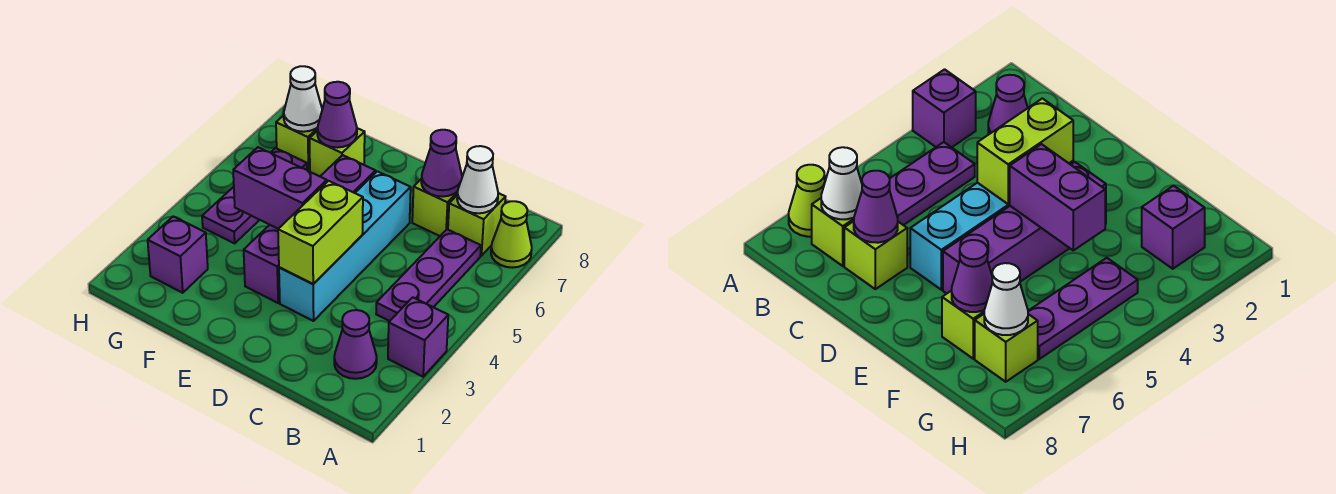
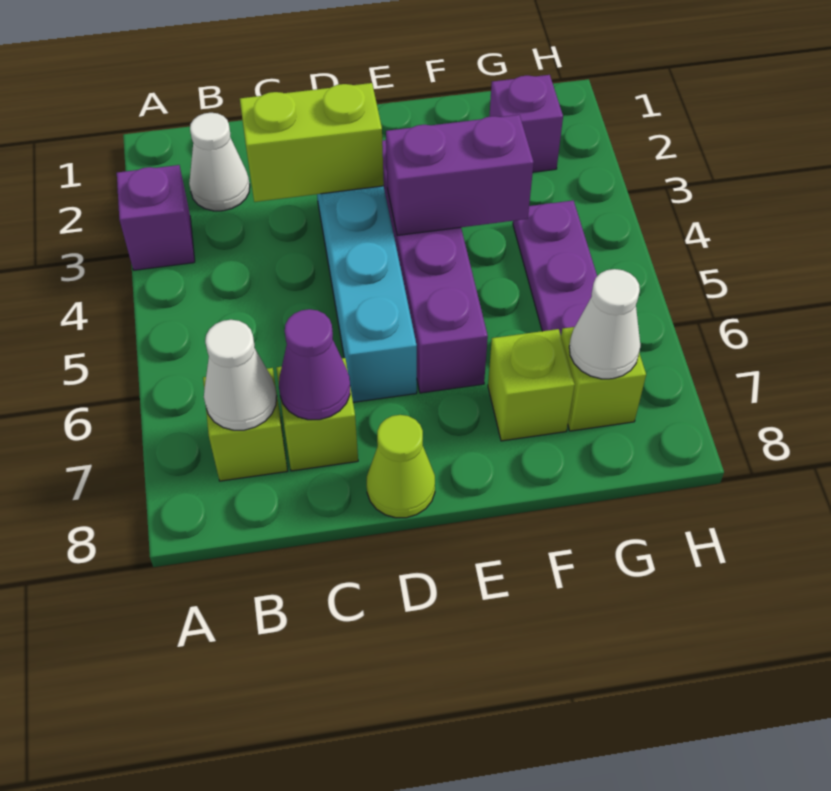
lime 1x1 cone [491,201,532,268] -> lime 1x1 cone moved to [367,415,435,518]
purple 1x1 cone [334,310,377,379] -> white 1x1 cone [189,113,250,211]
purple 1x3 plate [376,229,481,321] -> none
lime 1x2 brick [278,181,363,284] -> lime 1x2 brick turned to [240,83,384,202]
purple 1x1 cone [317,82,357,147] -> none

